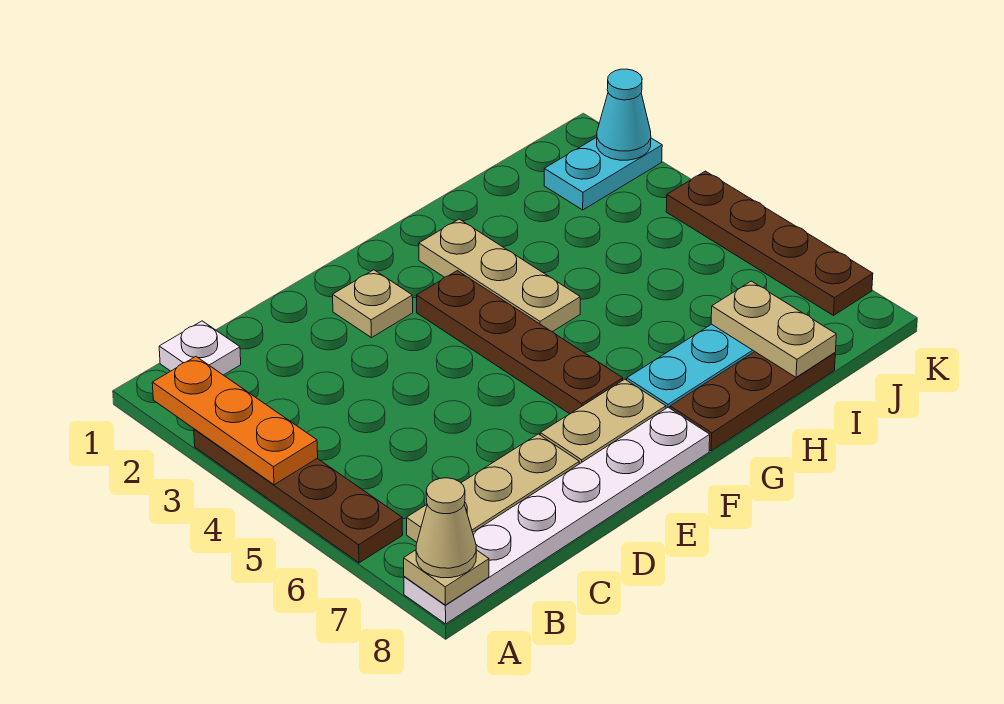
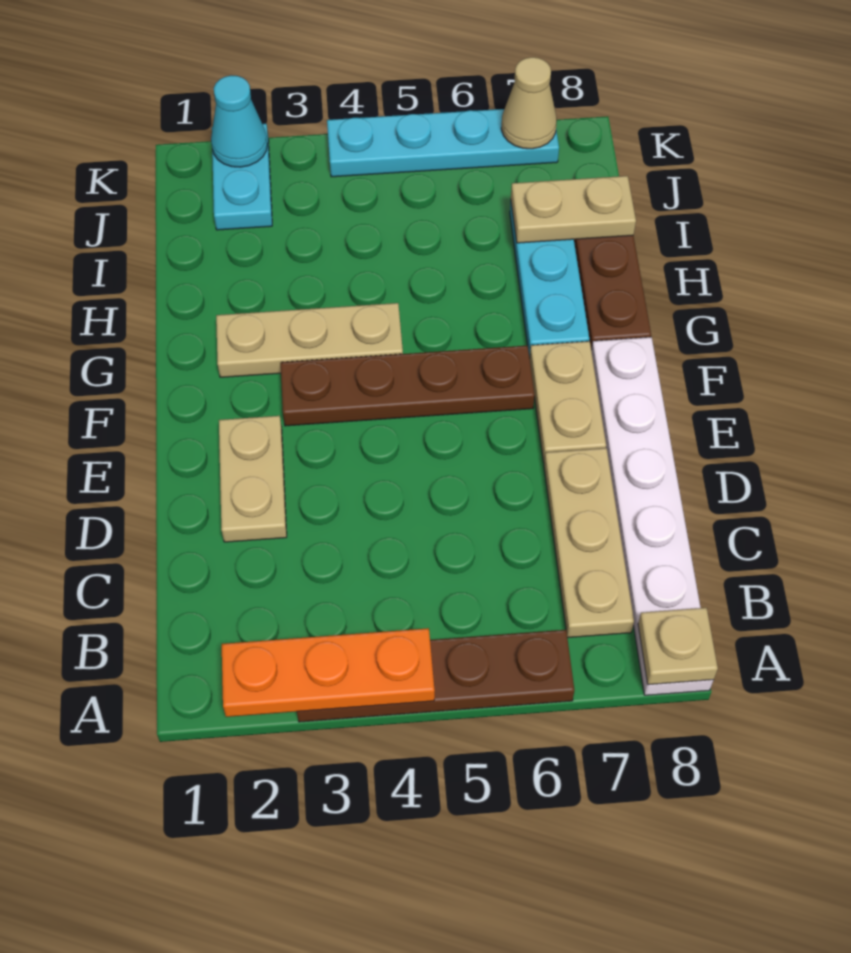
tan 1x1 cone [416,478,476,578] -> tan 1x1 cone moved to [501,57,557,149]
white 1x1 plate [159,321,241,375] -> none
tan 1x1 plate [333,270,413,338] -> tan 1x2 plate [219,416,287,542]
brown 1x4 plate [666,171,873,315] -> cyan 1x4 plate [327,109,559,177]

